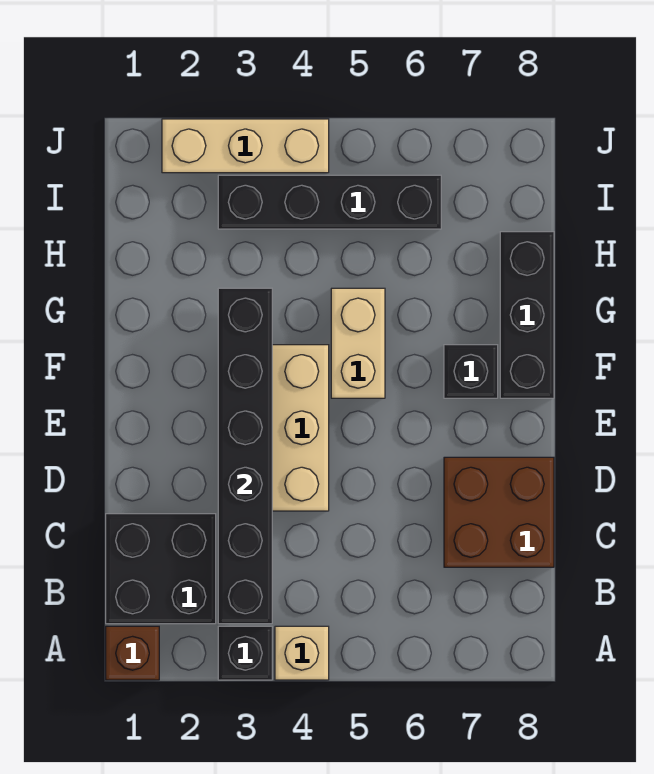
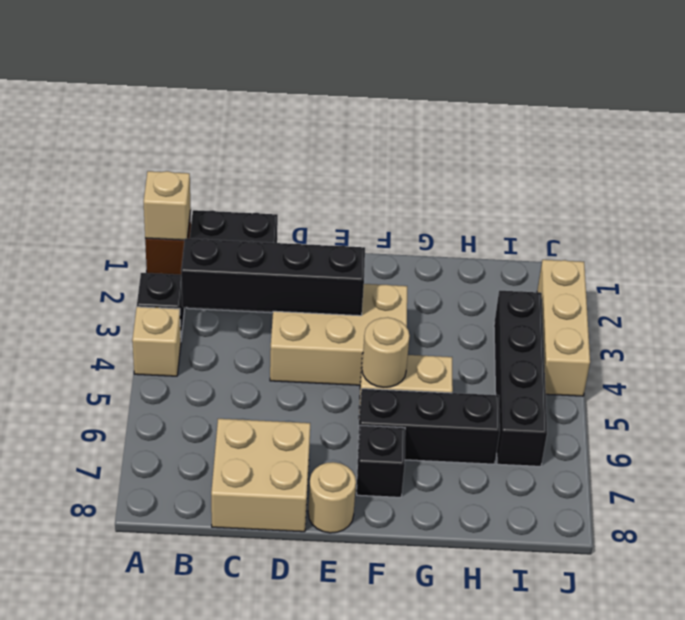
none -> tan 1x1 brick [144,171,191,240]
black 1x6 brick [218,288,272,624] -> black 1x4 brick [181,239,365,316]
brown 2x2 brick [444,457,554,567] -> tan 2x2 brick [211,419,310,532]
none -> tan 1x1 round brick [308,462,356,533]
none -> tan 1x1 round brick [362,317,410,387]
black 1x3 brick [500,232,554,398] -> black 1x3 brick moved to [358,389,500,464]

